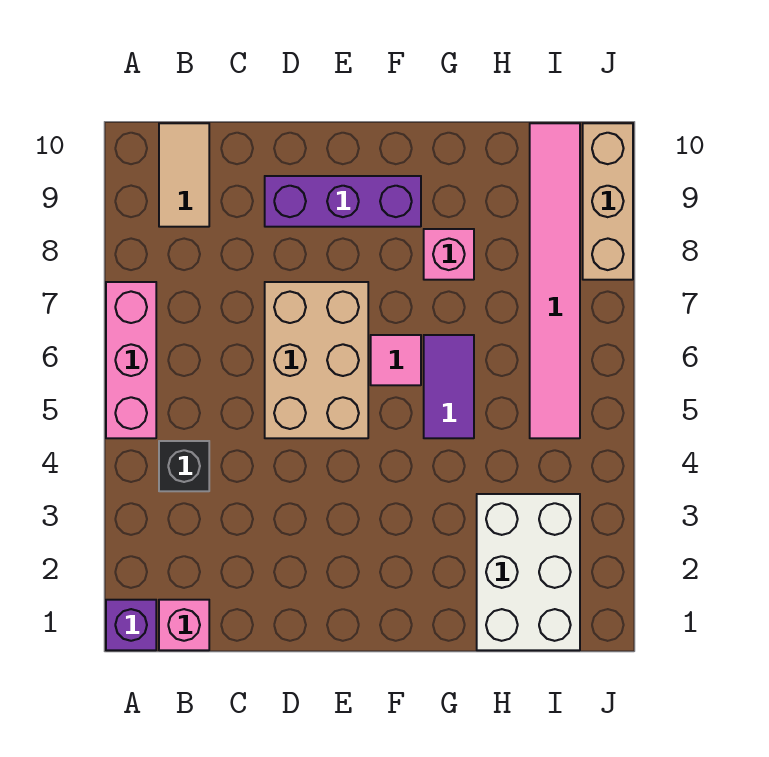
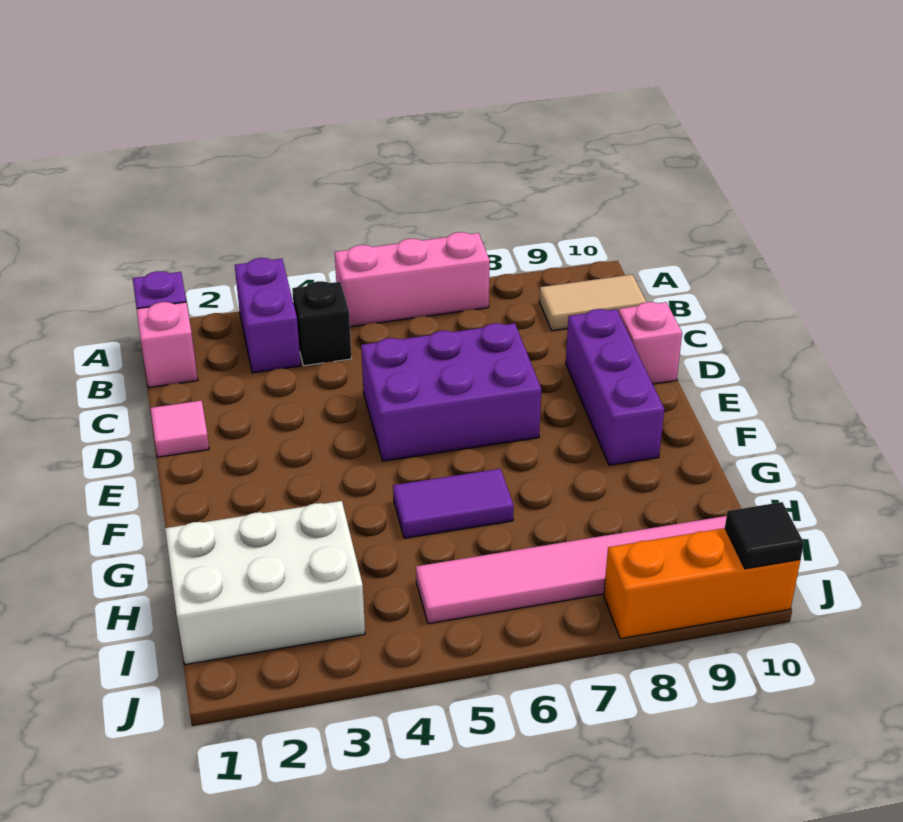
none -> purple 1x2 brick [235,258,301,373]
tan 2x3 brick [265,282,368,438] -> purple 2x3 brick [361,323,541,461]
pink 1x1 tile [371,335,421,385] -> pink 1x1 tile moved to [151,400,209,457]
pink 1x1 brick [424,229,474,280] -> pink 1x1 brick moved to [619,302,682,384]
tan 1x3 brick [583,123,633,280] -> orange 1x3 brick [604,528,800,639]
none -> black 1x1 tile [725,502,804,569]

